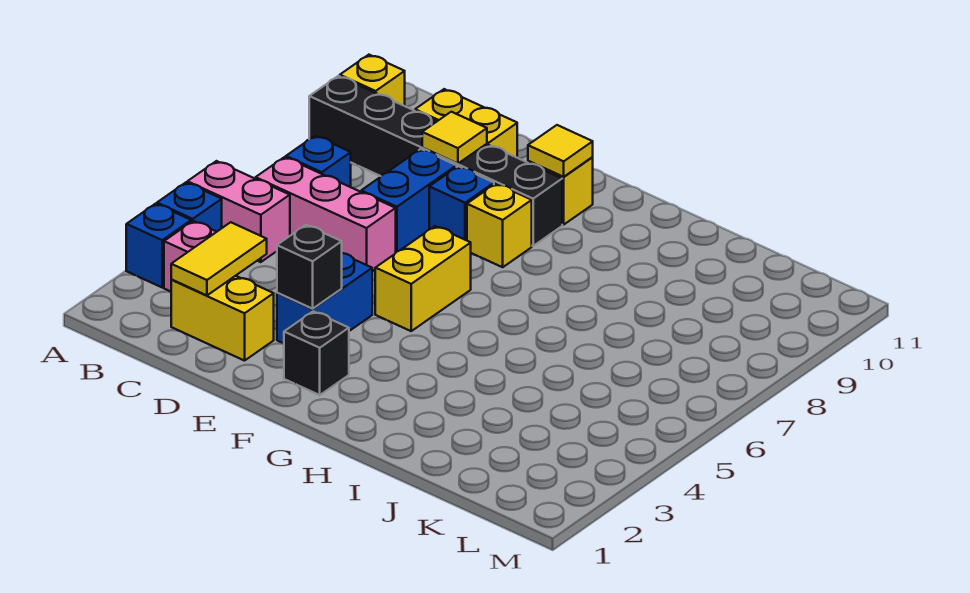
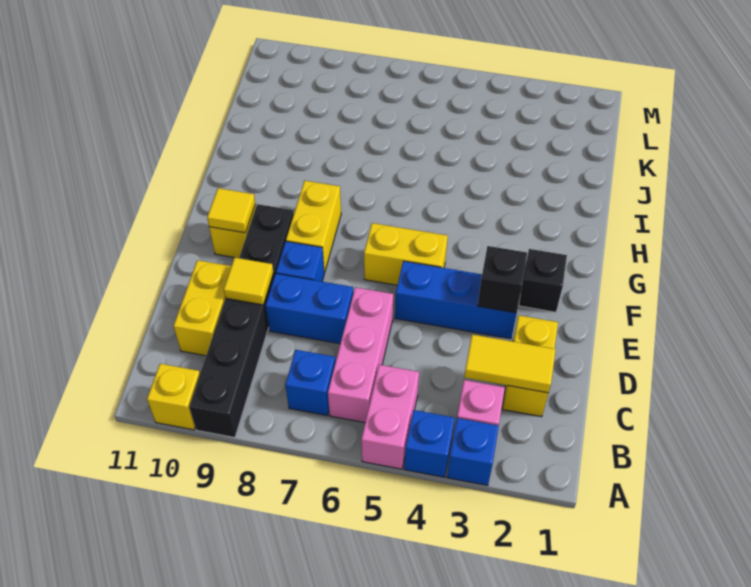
blue 1x2 brick [277,253,372,343] -> blue 1x3 brick [395,261,517,339]
yellow 1x1 brick [467,184,532,267] -> yellow 1x2 brick [286,181,341,273]

